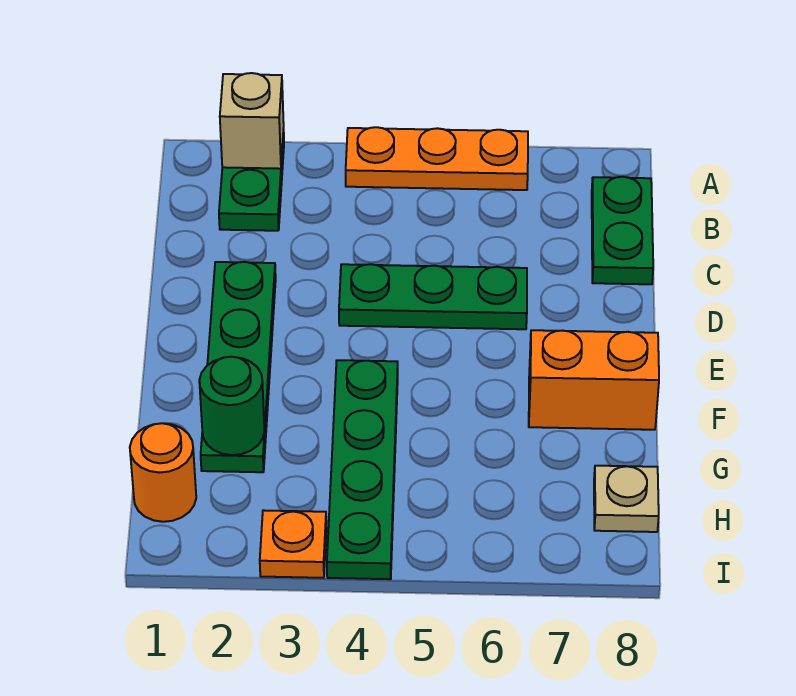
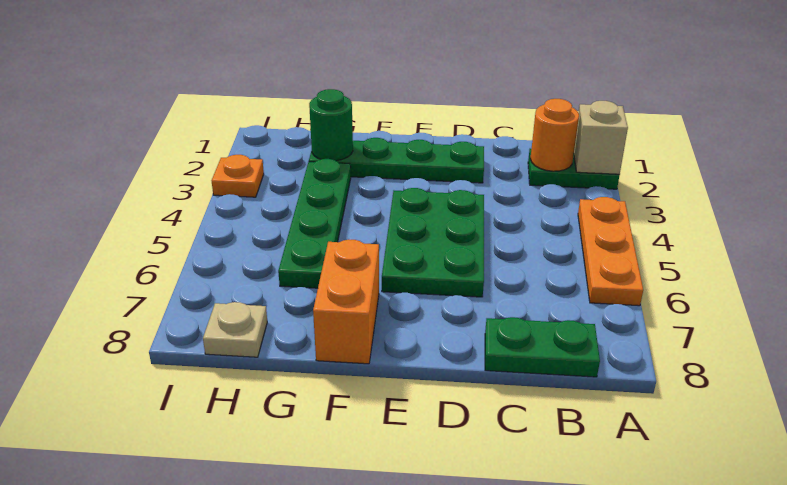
green 1x3 plate [339,264,527,329] -> green 2x3 plate [382,188,484,297]
green 1x4 plate [327,360,398,579] -> green 1x4 plate turned to [278,159,351,288]
orange 1x1 round brick [130,423,196,522] -> orange 1x1 round brick moved to [530,99,579,171]

